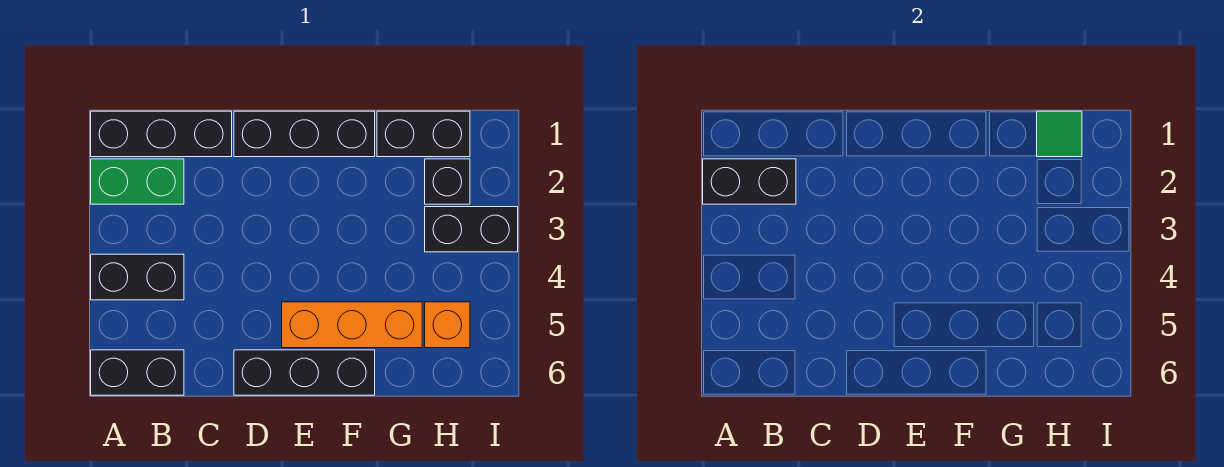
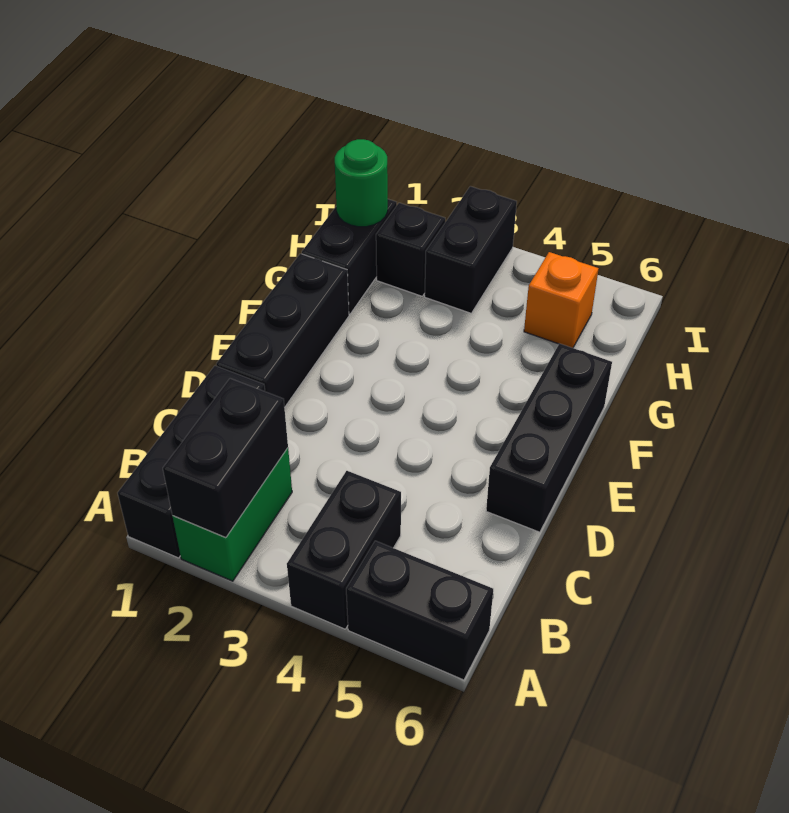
black 1x2 brick [91,350,184,395] -> black 1x2 brick turned to [346,541,493,680]
orange 1x3 brick [282,302,422,348] -> none
green 1x1 tile [1037,111,1082,157] -> green 1x1 round brick [335,139,388,227]

